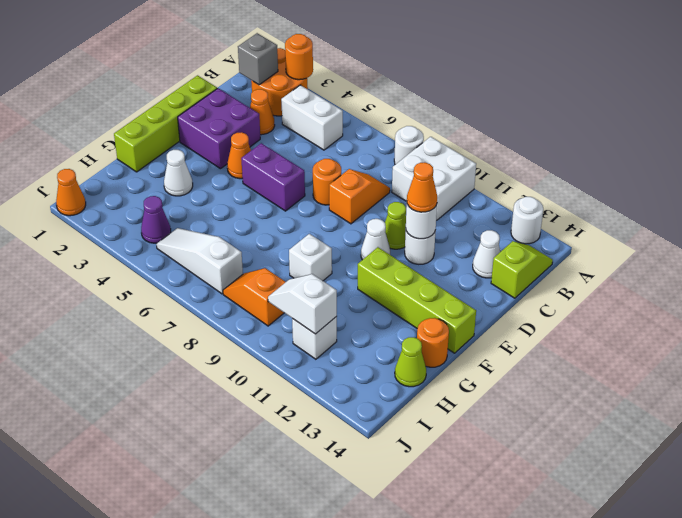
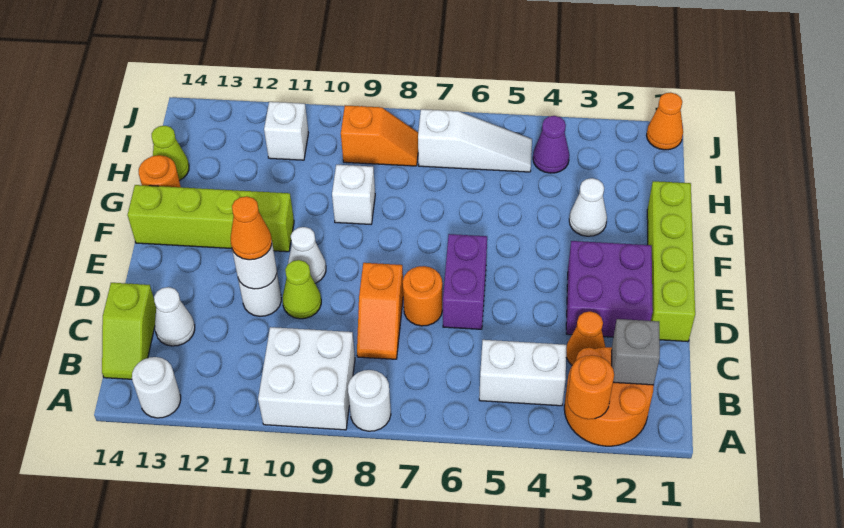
orange 1x1 cone [227,132,251,179] -> none
purple 1x2 brick [241,143,305,211] -> purple 1x2 brick turned to [443,234,487,329]
white 1x2 slope [268,274,337,334] -> none

